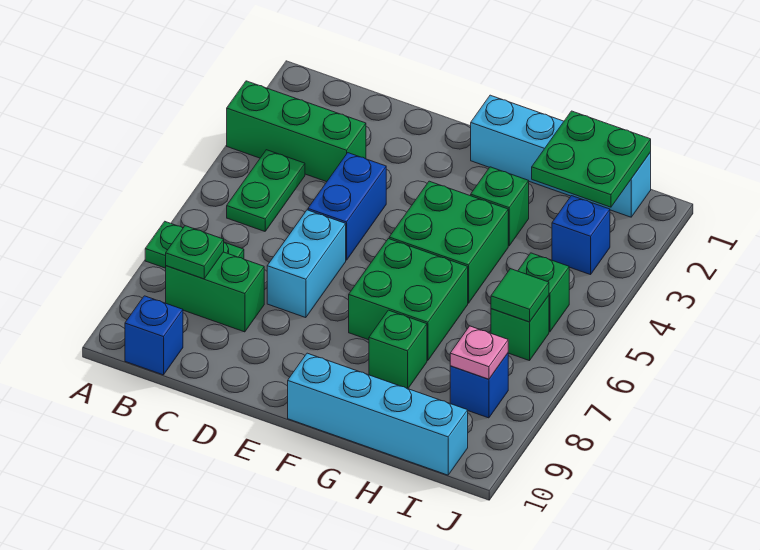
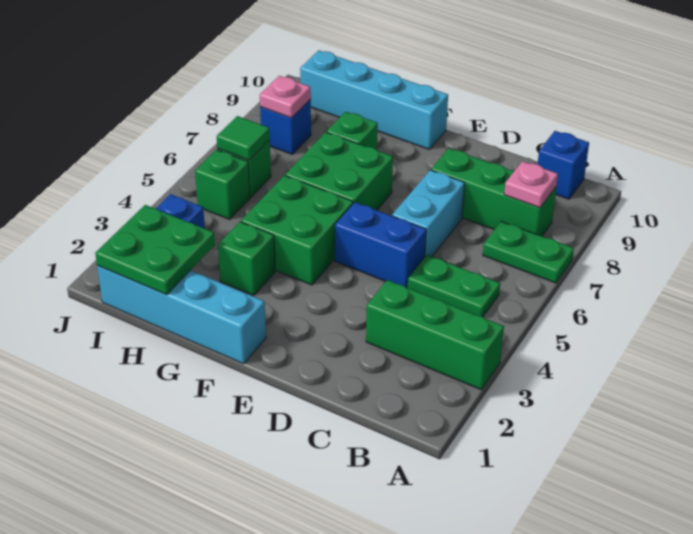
green 1x2 plate [227,150,305,231] -> green 1x2 plate turned to [407,255,500,317]
green 1x2 brick [166,252,264,332] -> green 1x3 brick [431,148,556,236]
green 1x1 plate [166,226,224,279] -> pink 1x1 plate [504,161,558,208]
blue 1x2 brick [308,153,386,260] -> blue 1x2 brick turned to [335,202,426,287]

